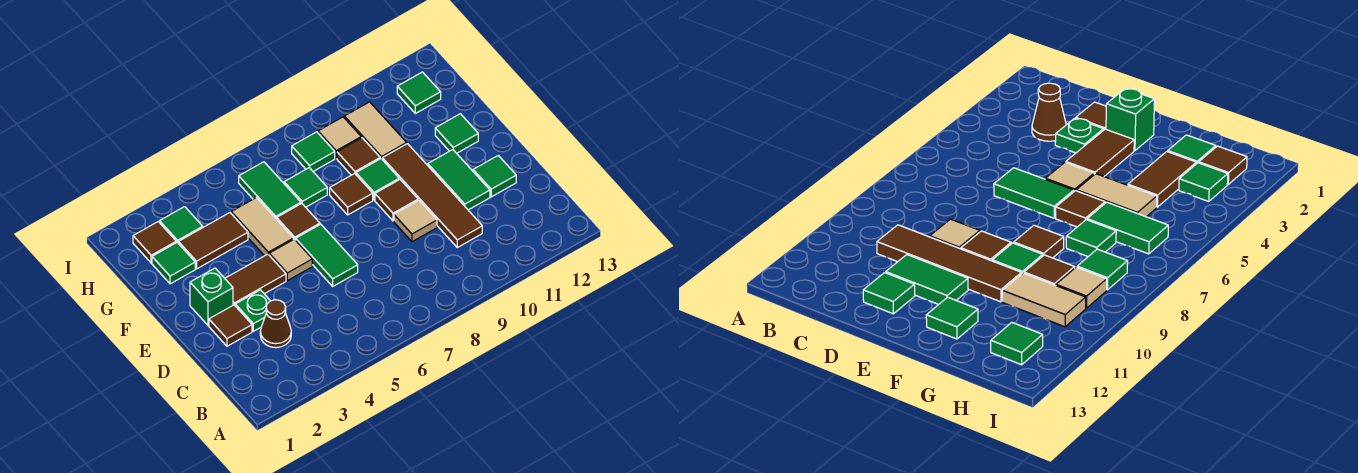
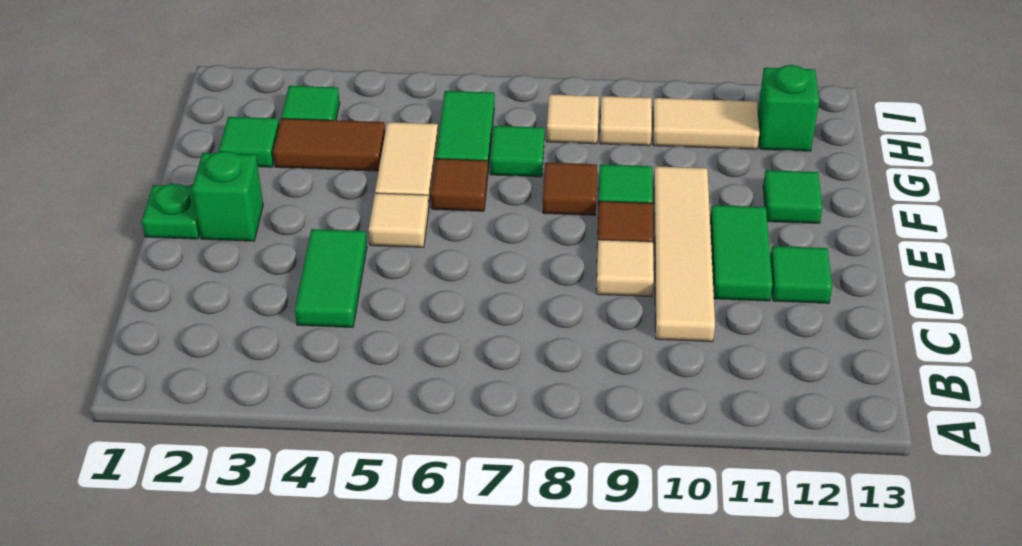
brown 1x1 cone [260,300,291,348] -> none
brown 1x4 tile [382,144,482,248] -> tan 1x4 tile [654,166,715,342]
brown 1x1 tile [209,305,252,346] -> none
green 1x1 plate [235,290,270,331] -> green 1x1 plate moved to [142,184,200,239]
green 1x2 tile [296,224,358,286] -> green 1x2 tile moved to [295,229,367,327]
brown 1x2 tile [225,254,286,305] -> none
brown 1x1 tile [337,138,380,175] -> none
tan 1x2 tile [344,102,407,159] -> tan 1x2 tile turned to [653,98,759,149]
brown 1x1 tile [133,222,176,263] -> none
green 1x1 tile [292,132,335,171] -> tan 1x1 tile [547,94,599,144]
green 1x1 tile [397,72,441,113] -> green 1x1 brick [758,65,819,151]

